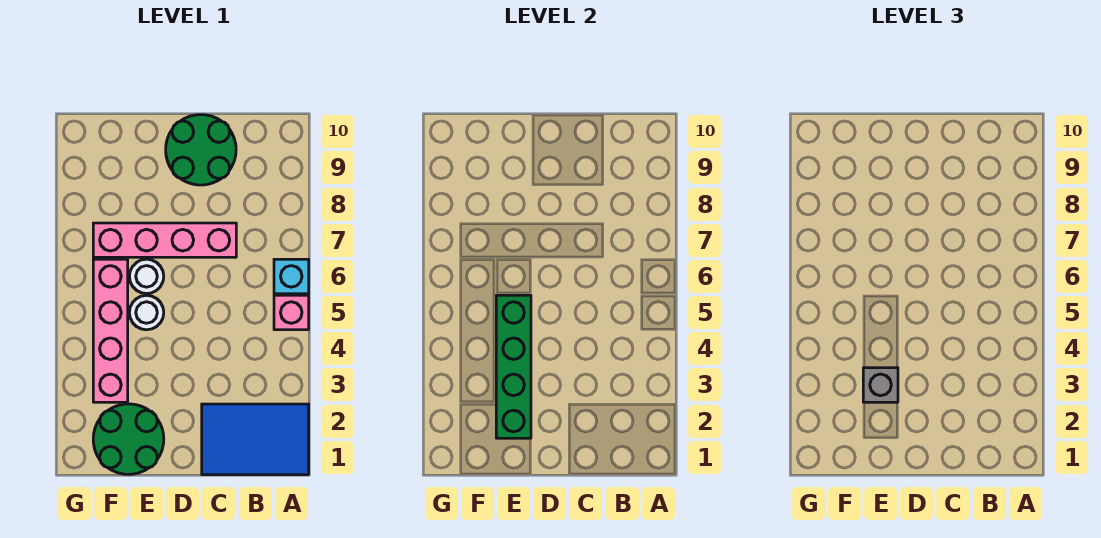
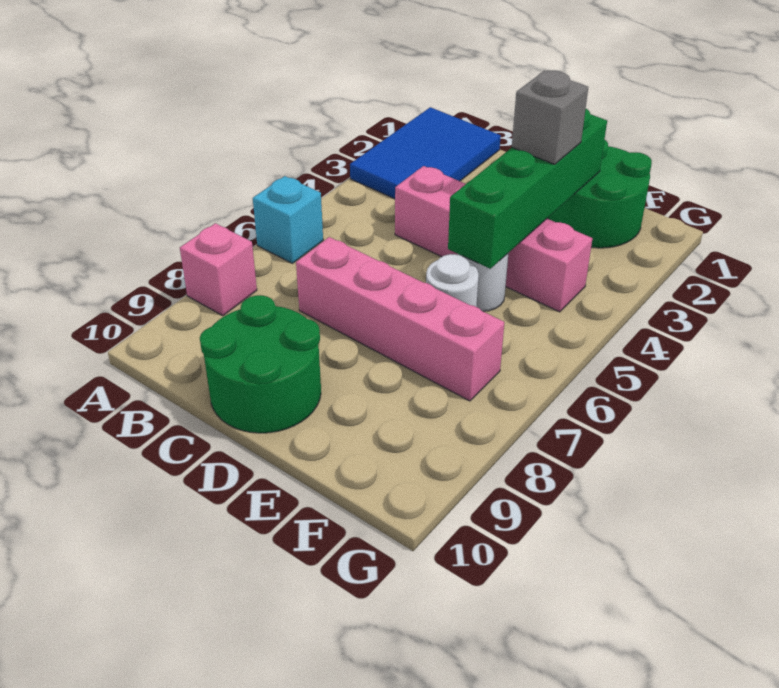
blue 2x3 tile [202,404,309,475] -> blue 2x3 tile turned to [350,107,501,199]
pink 1x1 brick [274,295,309,330] -> pink 1x1 brick moved to [180,223,257,316]
pink 1x4 brick [93,259,128,402] -> pink 1x4 brick turned to [395,166,592,312]

